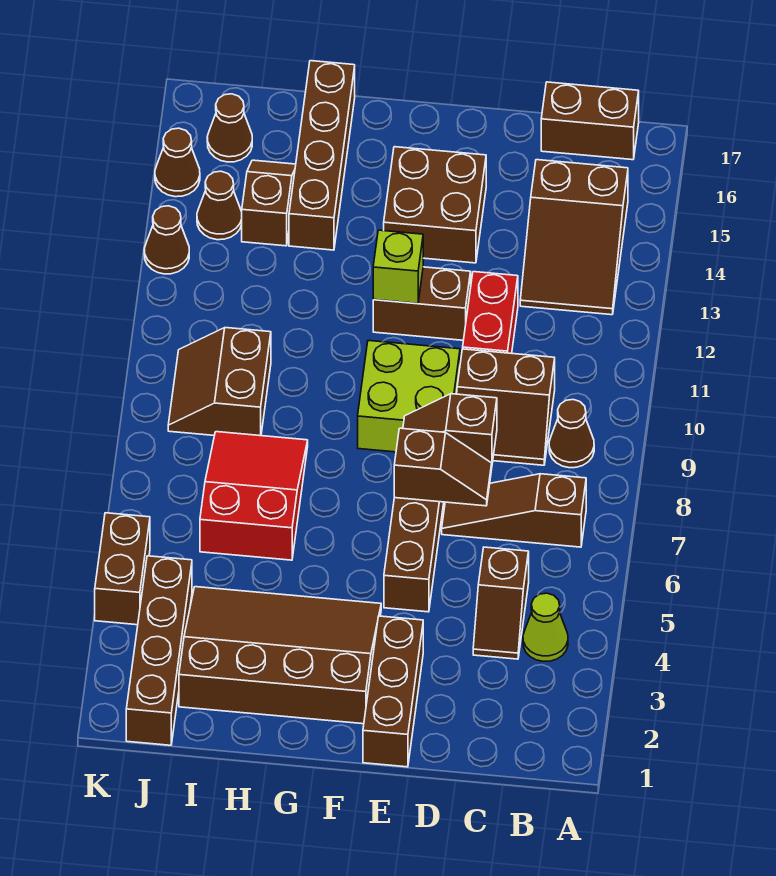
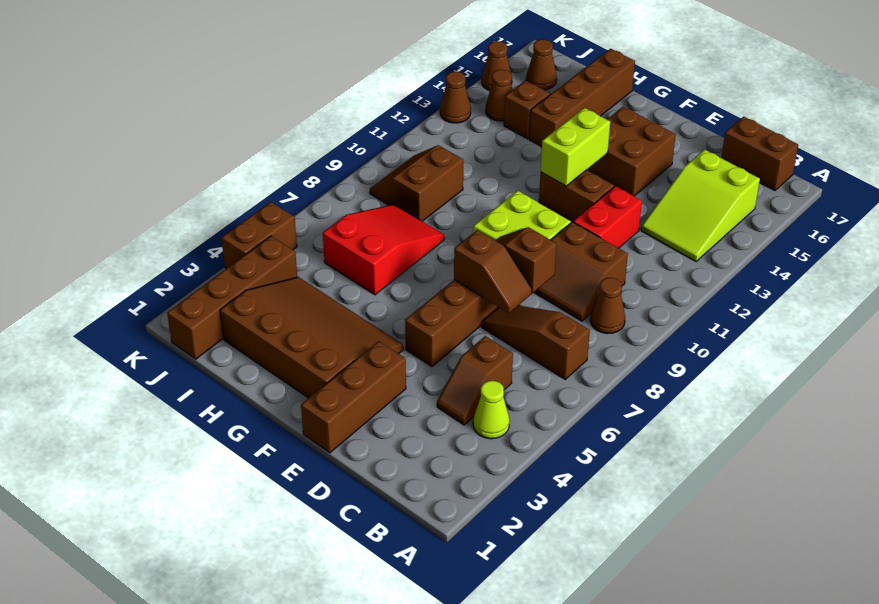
brown 2x3 slope [520,160,628,315] -> lime 2x3 slope [641,150,760,261]
lime 1x1 brick [373,230,423,304] -> lime 1x2 brick [541,108,610,186]

